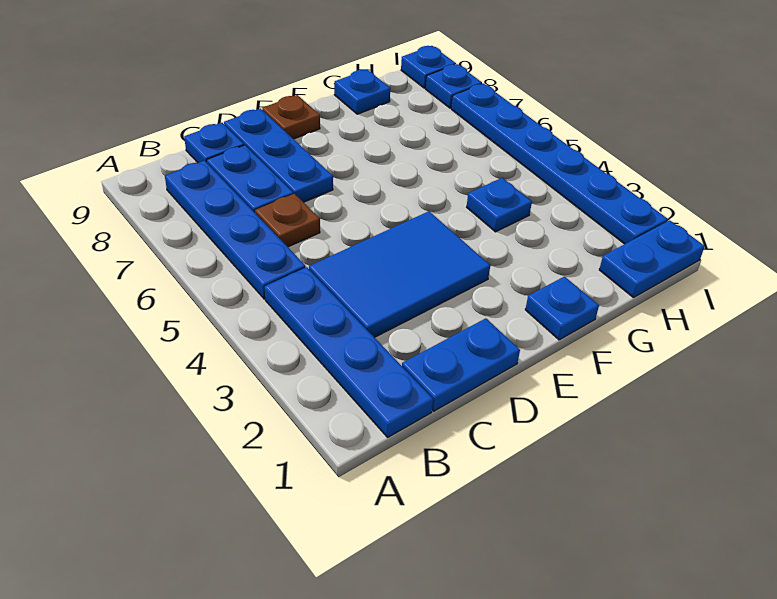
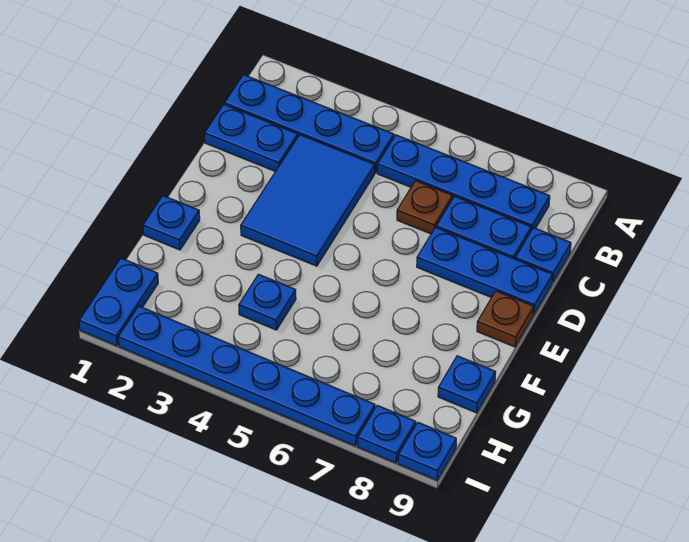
blue 1x2 plate [402,318,520,411] -> blue 1x2 plate turned to [204,104,298,171]

